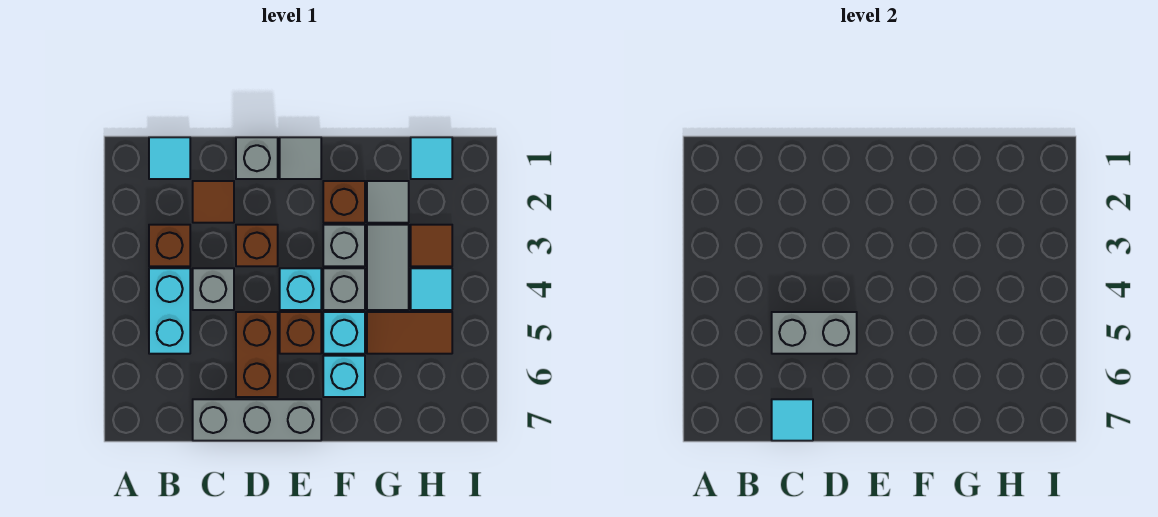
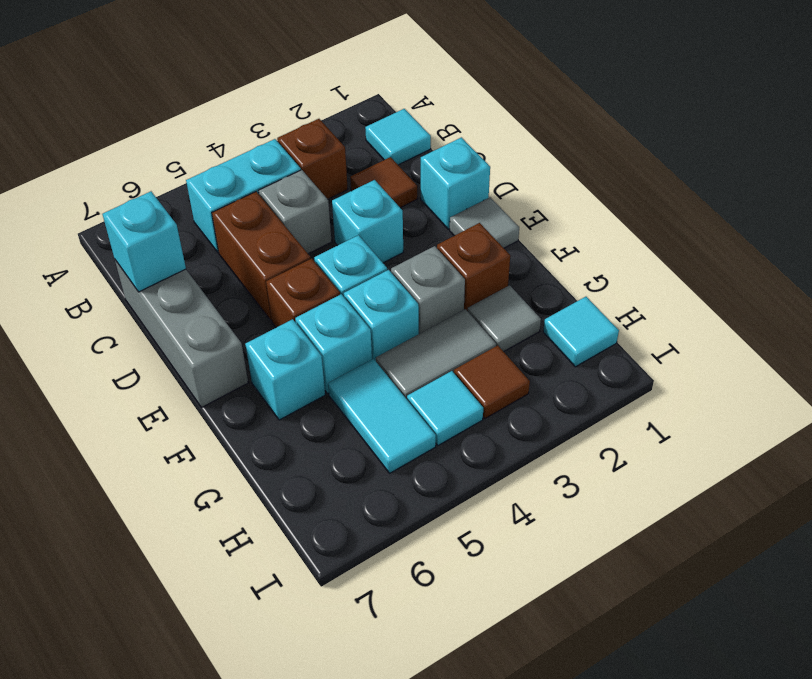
grey 1x2 brick [772,312,857,354] -> none
cyan 1x1 tile [772,399,813,441] -> cyan 1x1 brick [102,191,186,292]
grey 1x1 brick [236,137,278,179] -> cyan 1x1 brick [421,137,490,229]
brown 1x1 brick [236,225,278,266] -> cyan 1x1 brick [332,180,403,263]
brown 1x2 brick [236,312,278,397] -> brown 1x2 brick turned to [212,192,311,320]
grey 1x1 brick [323,268,365,310] -> cyan 1x1 brick [344,270,419,361]
brown 1x2 tile [367,312,452,354] -> cyan 1x2 tile [328,359,436,473]

